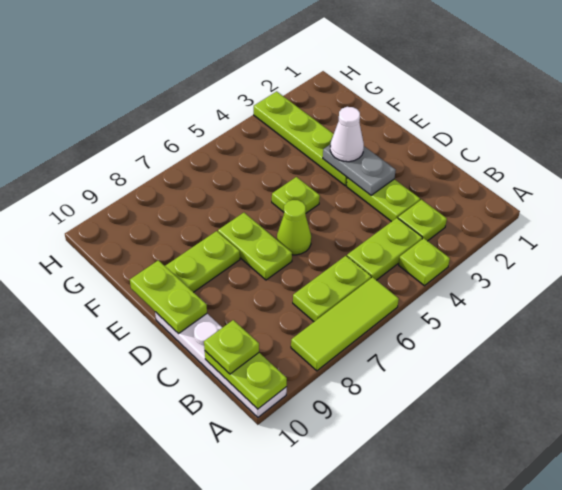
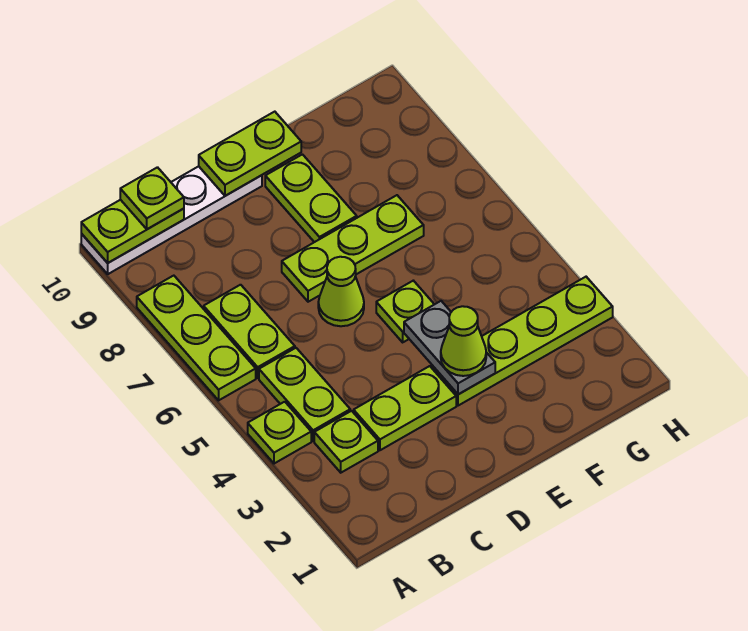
lime 1x3 tile [291,277,399,371] -> lime 1x3 plate [137,276,256,400]
grey 1x2 plate [323,144,396,195] -> grey 1x2 plate turned to [404,301,495,394]
lime 1x2 plate [218,213,292,280] -> lime 1x3 plate [282,195,424,302]
white 1x1 cone [330,107,364,162] -> lime 1x1 cone [441,306,486,376]

